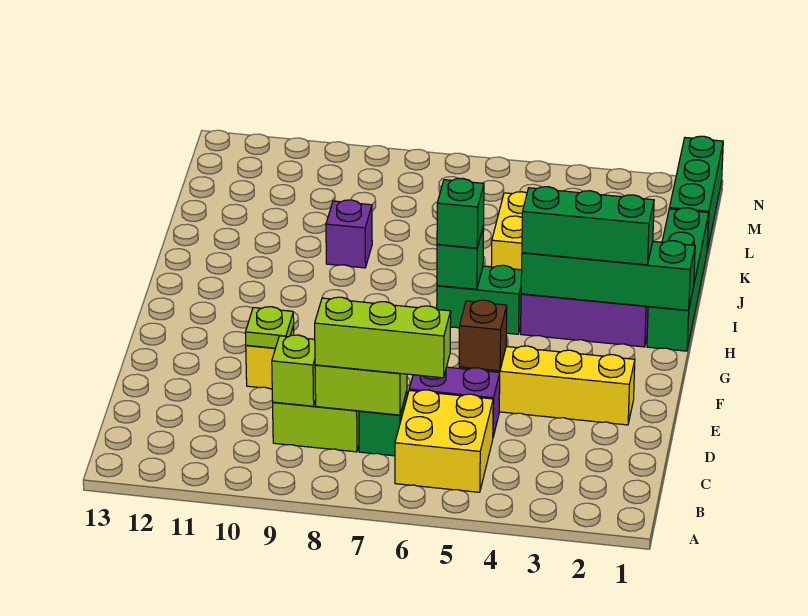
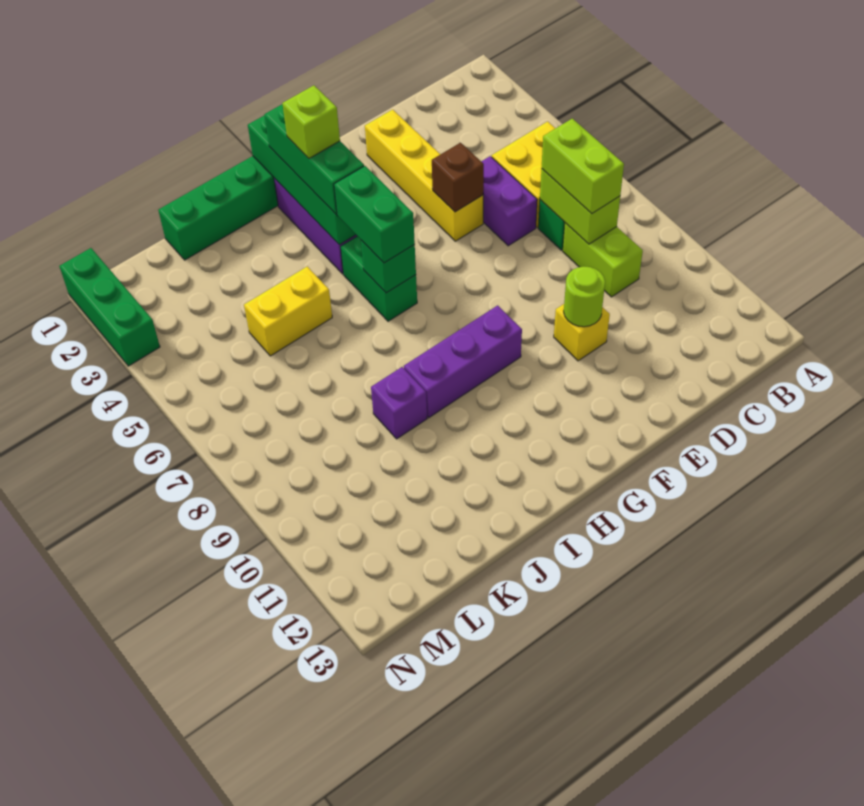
lime 1x3 brick [315,297,451,378] -> lime 1x2 brick [542,119,624,214]
lime 1x1 brick [272,335,316,406] -> lime 1x1 brick moved to [282,85,340,158]
lime 1x1 plate [245,307,294,348] -> lime 1x1 round brick [564,267,605,327]
none -> purple 1x3 brick [404,305,522,418]
green 1x1 brick [437,178,484,248] -> green 1x2 brick [334,166,415,263]
green 1x3 brick [669,136,723,250] -> green 1x3 brick turned to [59,248,160,366]

